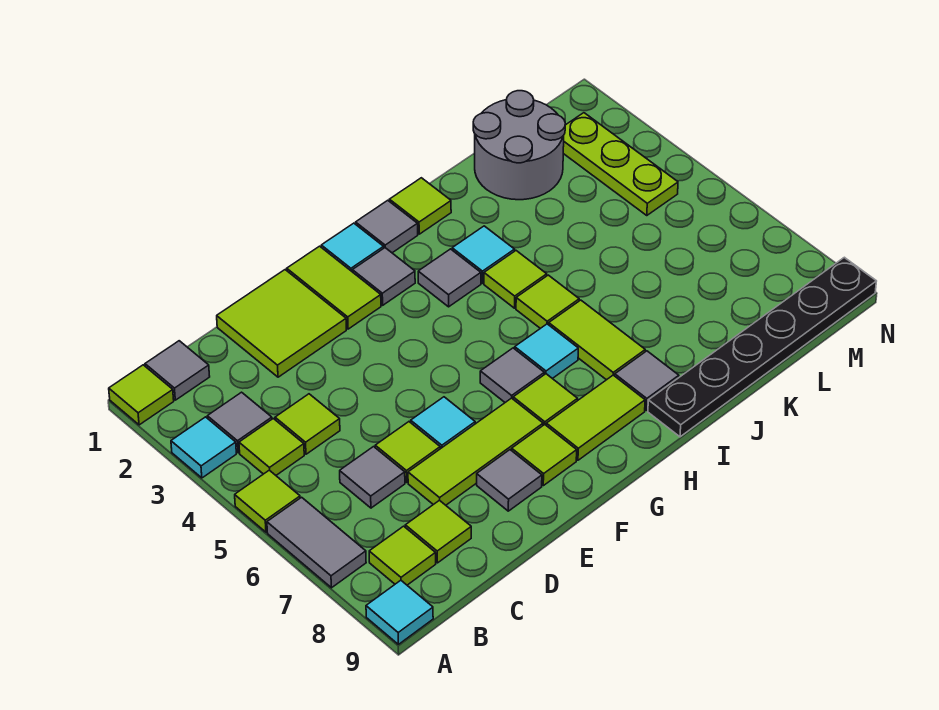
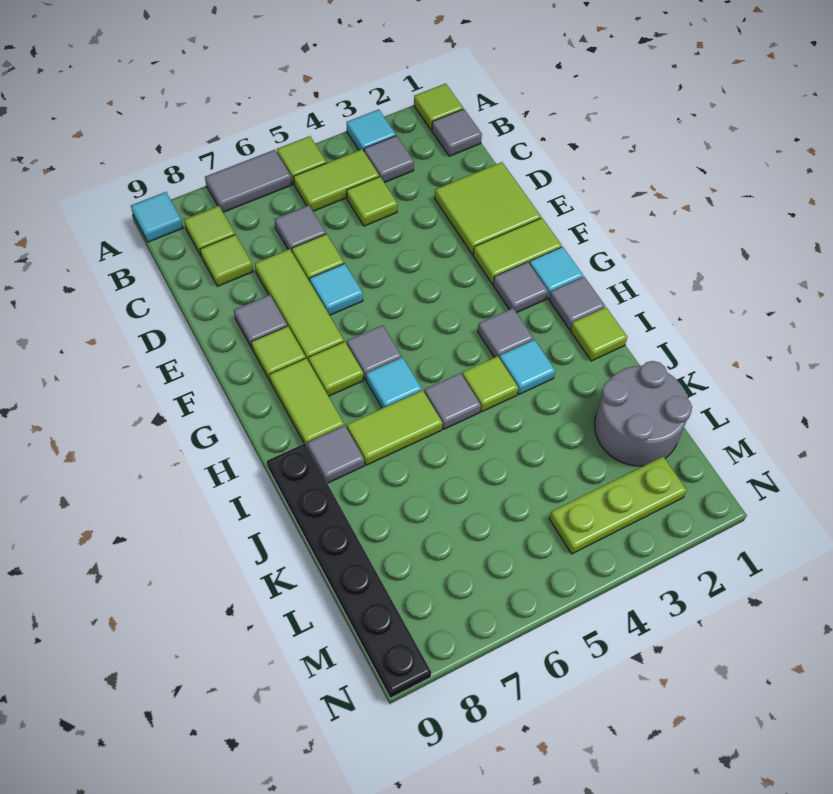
lime 1x1 tile [239,419,304,475] -> lime 1x2 tile [294,149,379,211]
lime 1x1 tile [516,275,579,328] -> grey 1x1 tile [424,373,481,429]

